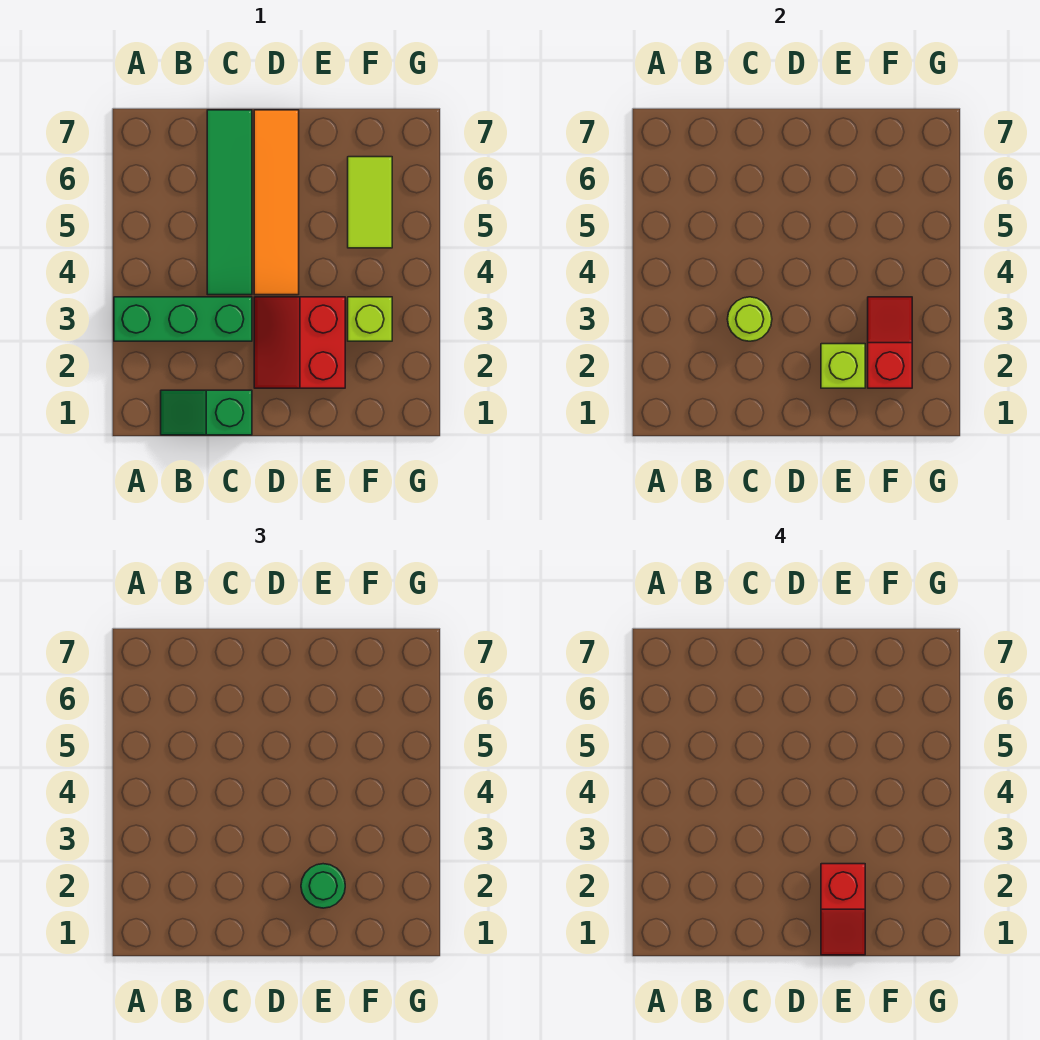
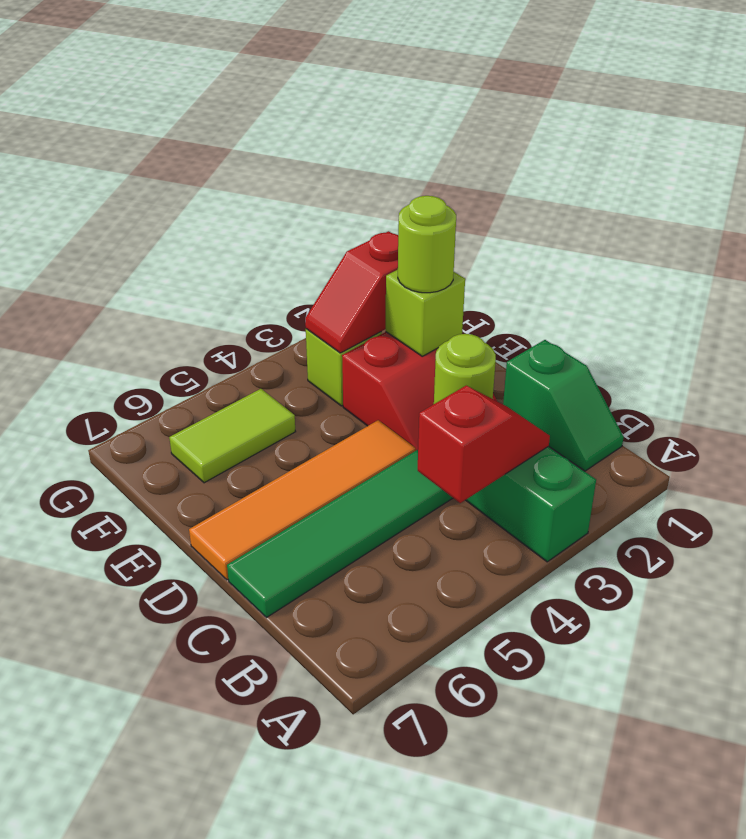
red 1x2 slope [821,864,865,955] -> red 1x2 slope moved to [418,386,550,503]
green 1x1 round brick [301,864,345,908] -> lime 1x1 round brick [398,196,456,293]

